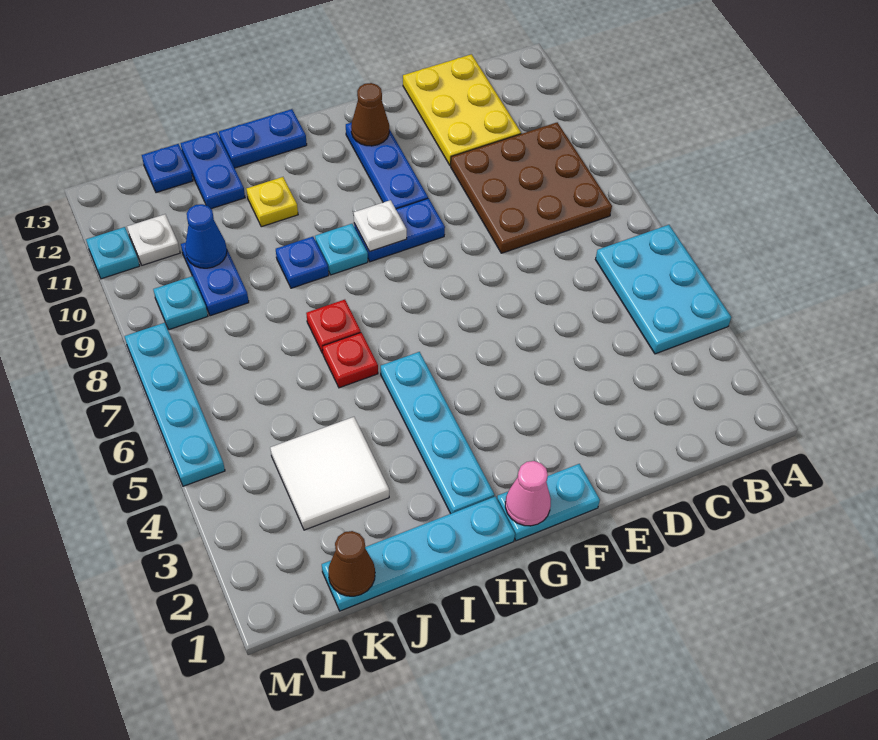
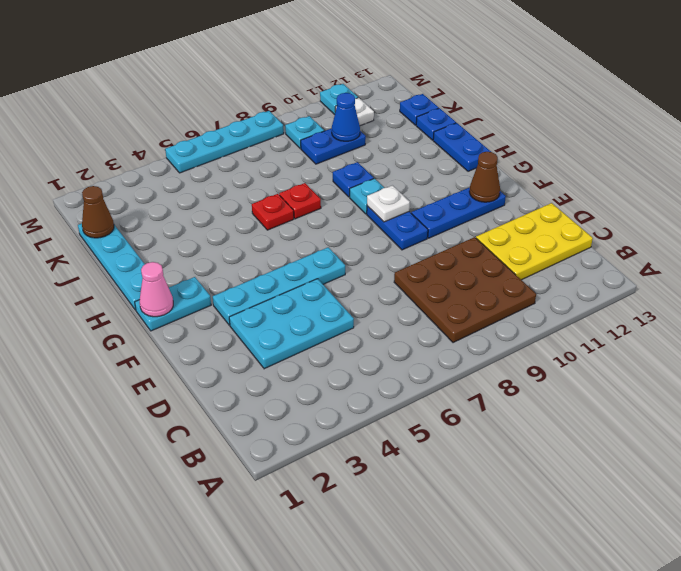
cyan 2x3 plate [596,225,731,354] -> cyan 2x3 plate moved to [229,279,354,369]
cyan 1x2 plate [497,464,600,541] -> cyan 1x2 plate turned to [135,277,211,331]
cyan 1x4 plate [381,352,494,514] -> cyan 1x4 plate moved to [213,247,345,325]
yellow 1x1 plate [246,177,298,227] -> none
white 2x2 tile [270,417,389,530] -> none
blue 1x2 plate [181,132,245,209] -> blue 1x1 plate [416,108,456,140]

